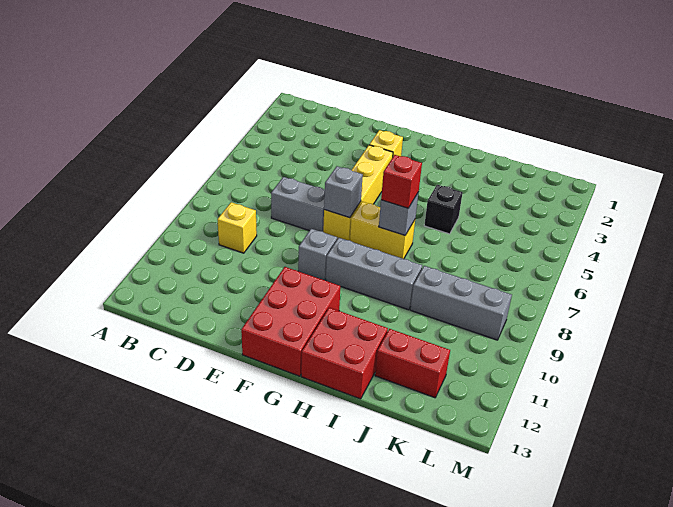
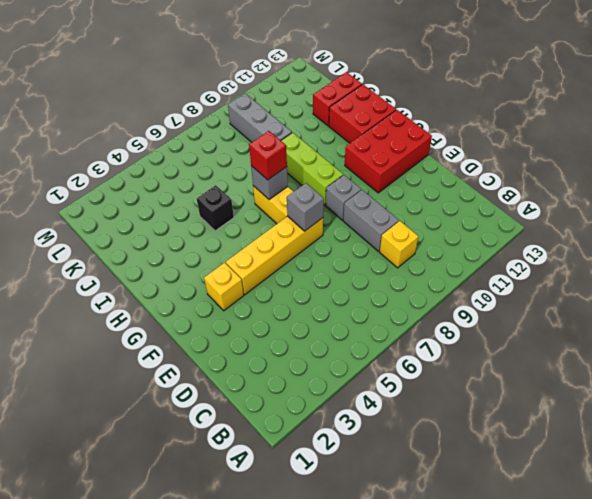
grey 1x2 brick [271,177,325,232] -> grey 1x2 brick moved to [343,190,399,251]
grey 1x3 brick [326,238,422,310] -> lime 1x3 brick [281,132,343,205]
red 1x2 brick [375,329,450,398] -> red 1x2 brick turned to [313,72,362,126]

